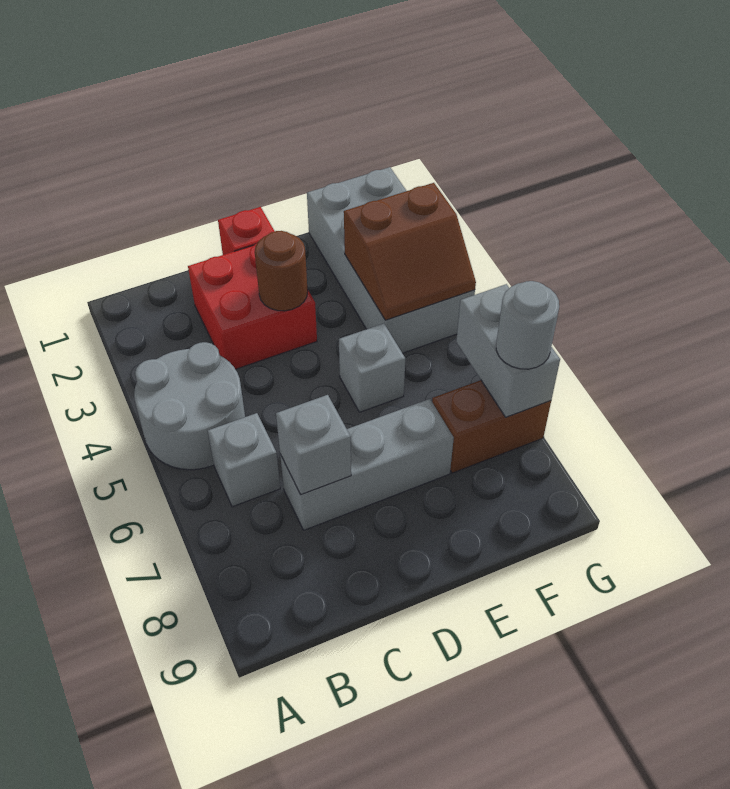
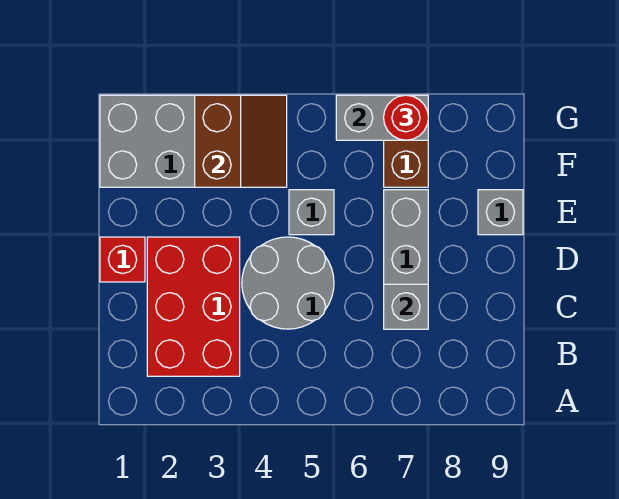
grey 2x2 round brick [134,342,245,470] -> grey 2x2 round brick moved to [242,237,334,329]
grey 1x1 brick [208,413,280,507] -> grey 1x1 brick moved to [478,190,523,235]
red 2x2 brick [188,244,317,369] -> red 2x3 brick [147,237,240,376]
brown 1x1 round brick [255,231,308,311] -> none
grey 1x1 round brick [496,281,559,369] -> red 1x1 round brick [384,95,428,140]

